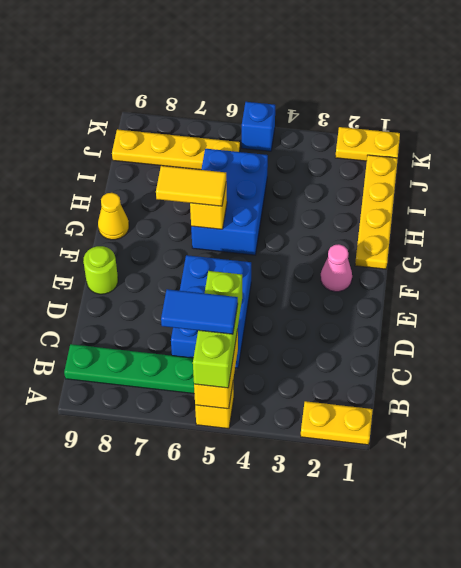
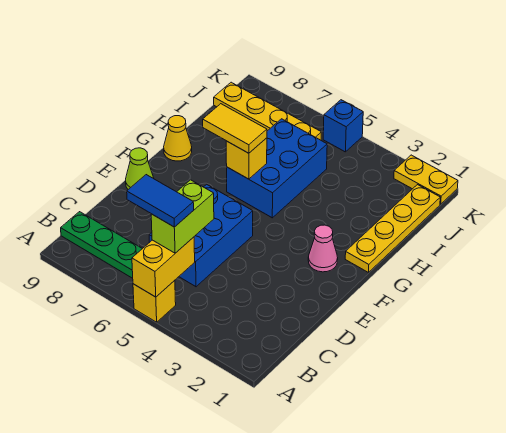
yellow 1x2 plate [301,401,373,445] -> none
lime 1x3 brick [193,271,242,388] -> lime 1x2 brick [151,180,214,253]
lime 1x1 round brick [83,246,118,294] -> lime 1x1 cone [126,148,154,189]

